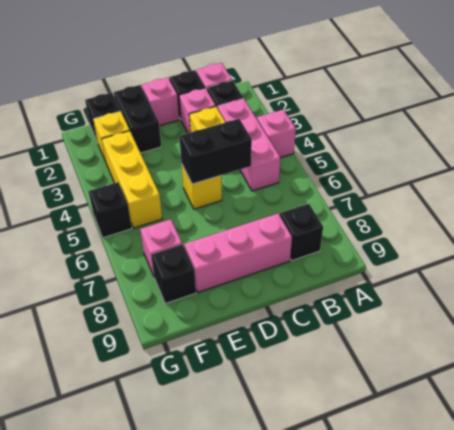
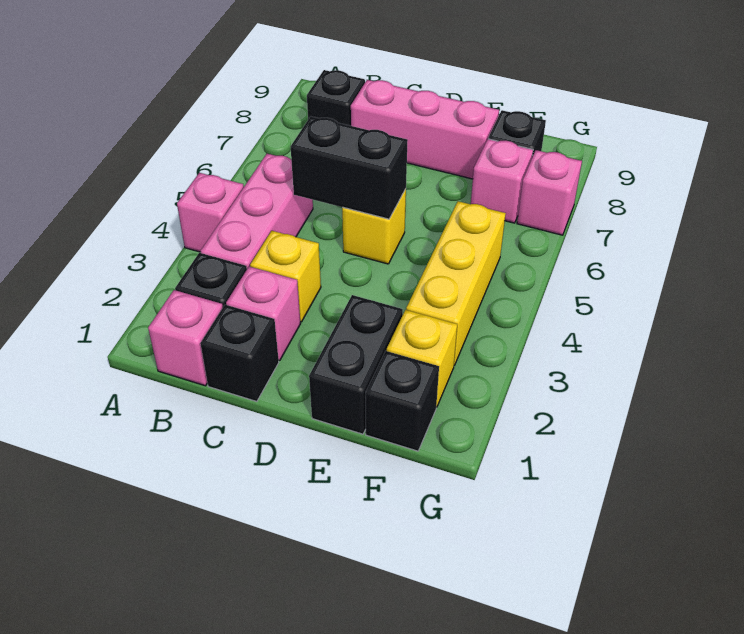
pink 1x1 brick [142,77,179,126] -> pink 1x1 brick moved to [517,150,582,235]
black 1x1 brick [88,182,132,238] -> none

